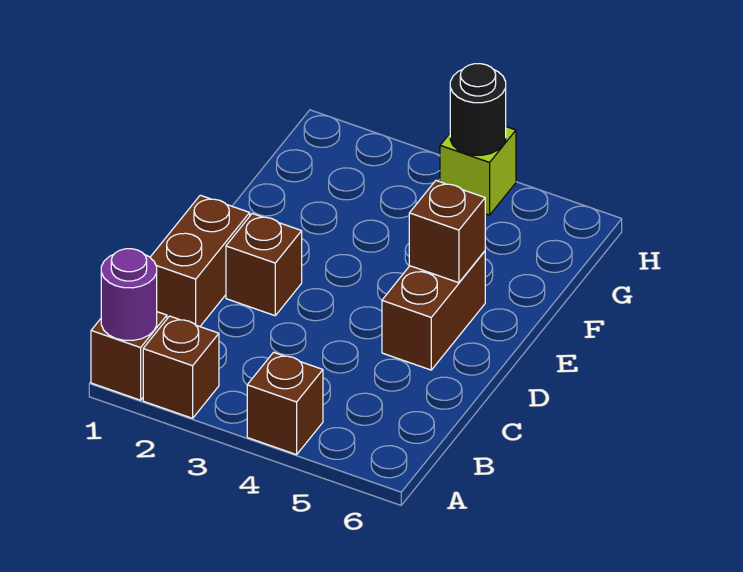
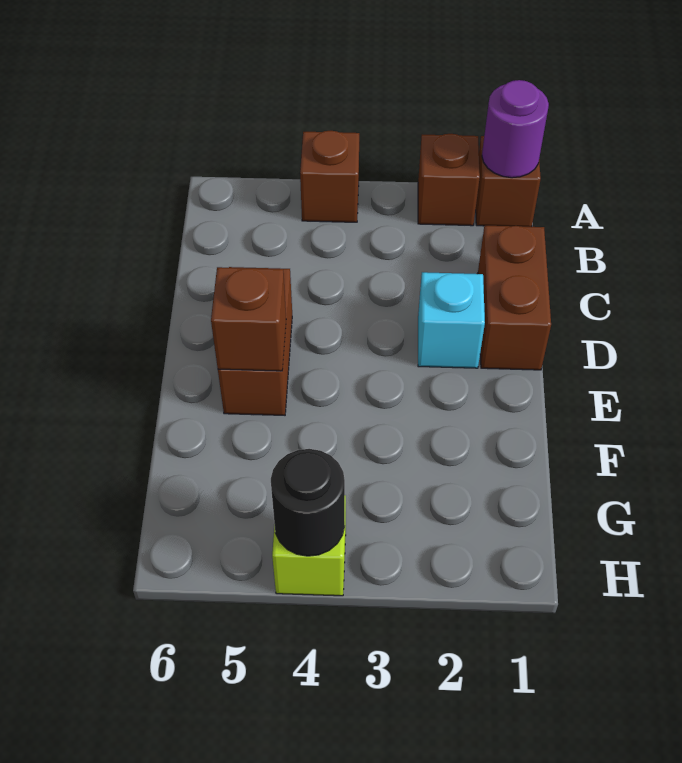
brown 1x1 brick [226,213,302,316] -> cyan 1x1 brick [418,272,485,368]

